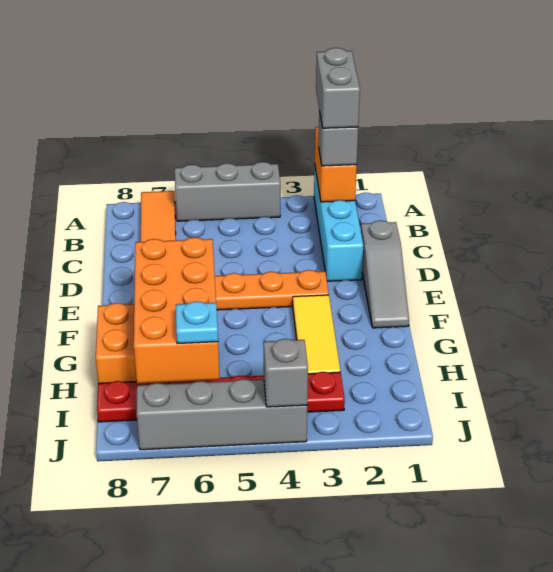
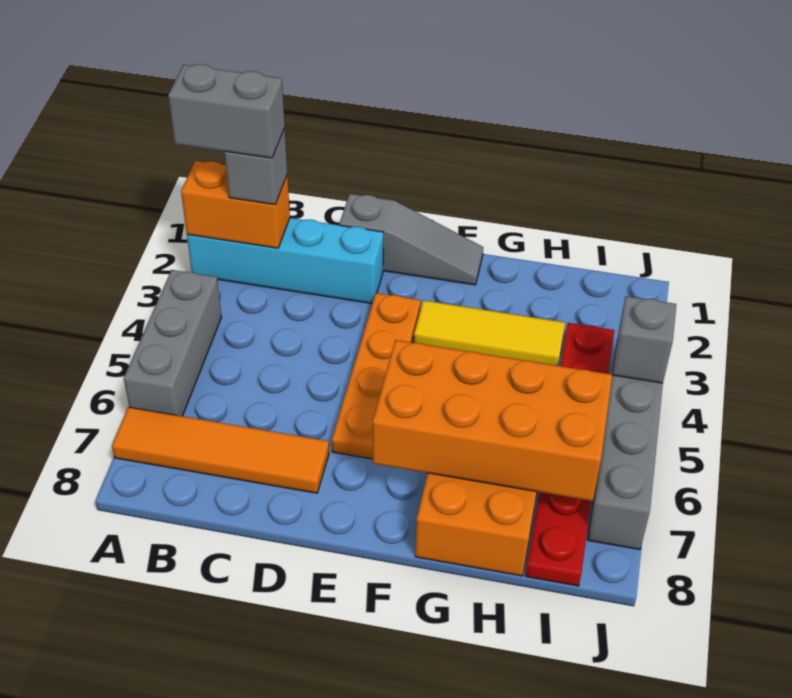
cyan 1x1 plate [176,301,218,344] -> none

